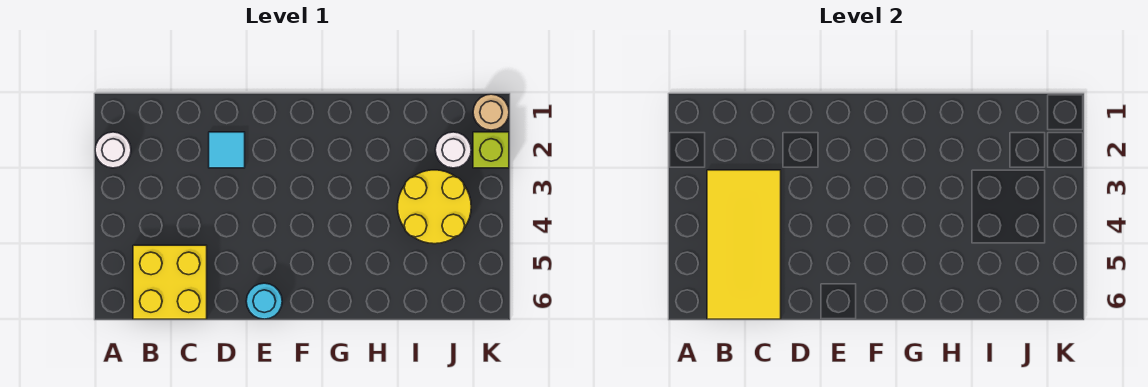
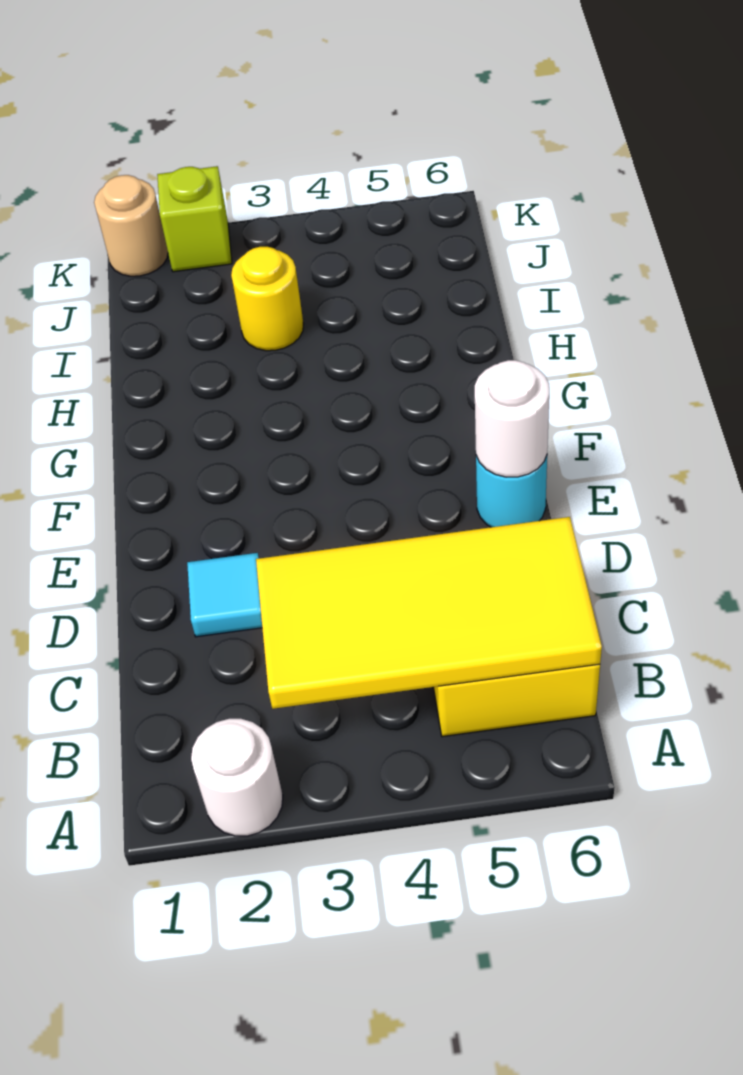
yellow 2x2 round brick [398,170,471,244] -> yellow 1x1 round brick [231,247,303,351]
white 1x1 round brick [435,132,471,168] -> white 1x1 round brick moved to [475,360,549,477]

